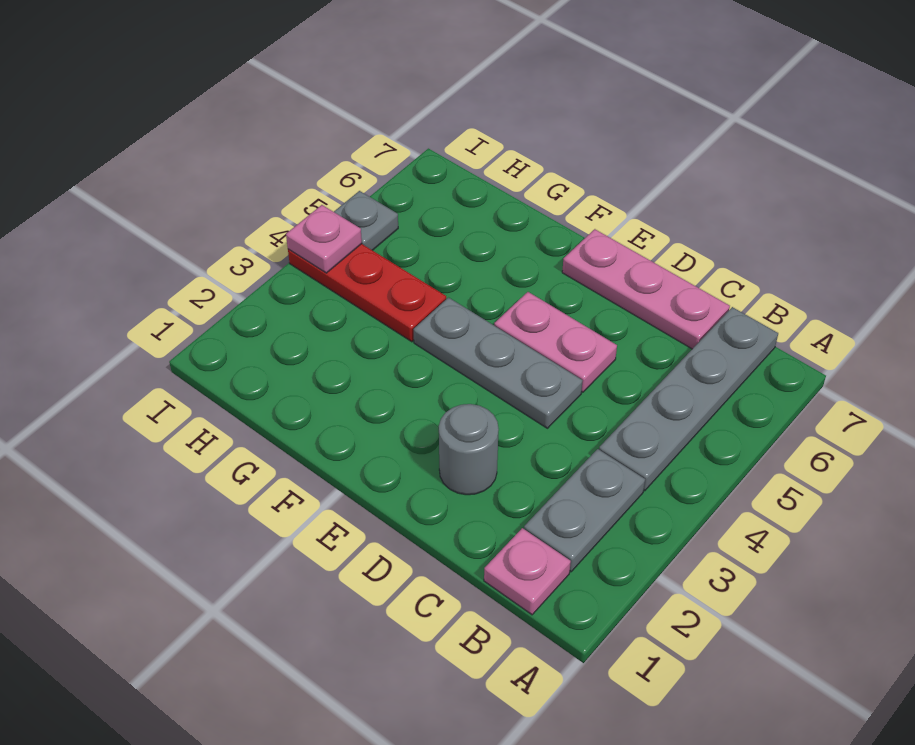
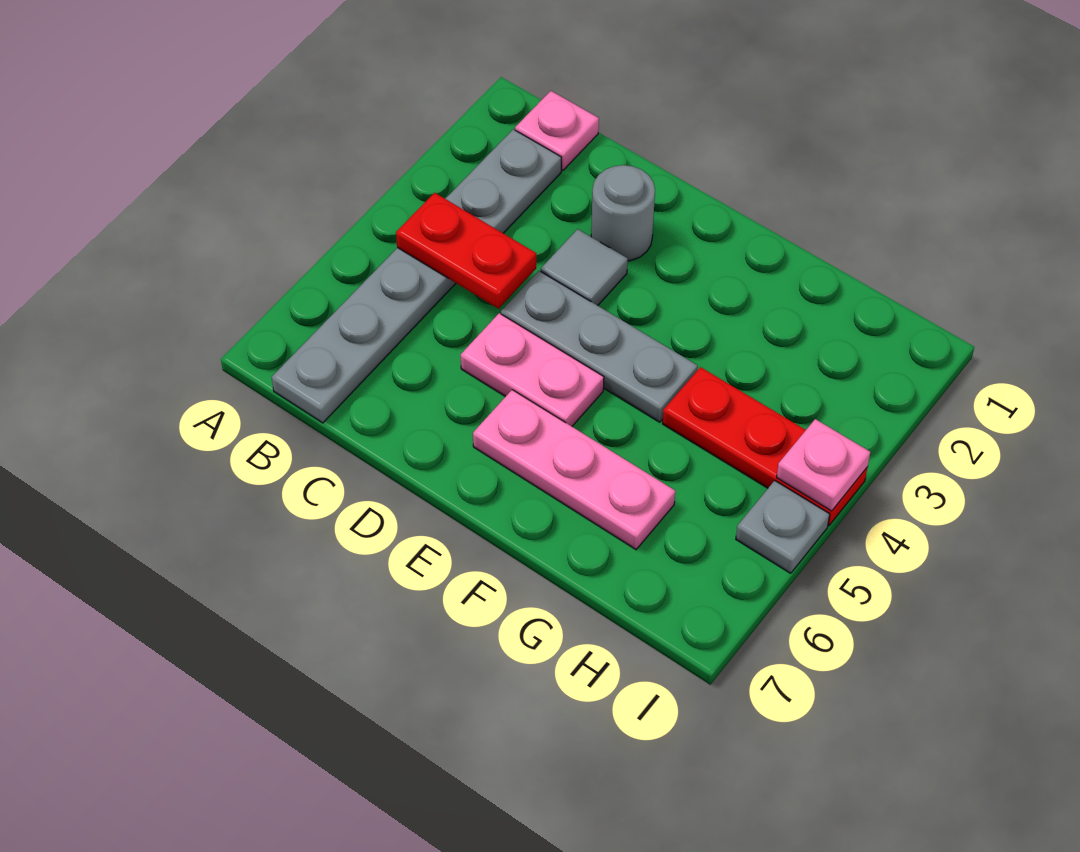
none -> red 1x2 plate [396,193,536,309]
pink 1x3 plate [562,229,730,349] -> pink 1x3 plate moved to [473,390,675,550]
none -> grey 1x1 tile [541,229,628,306]

